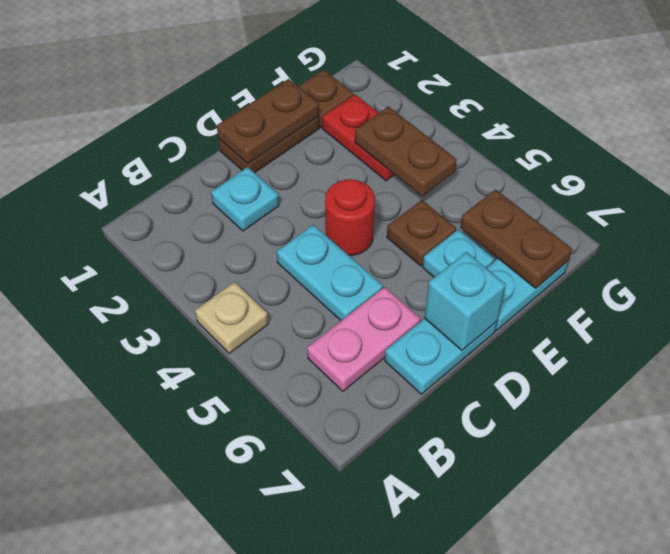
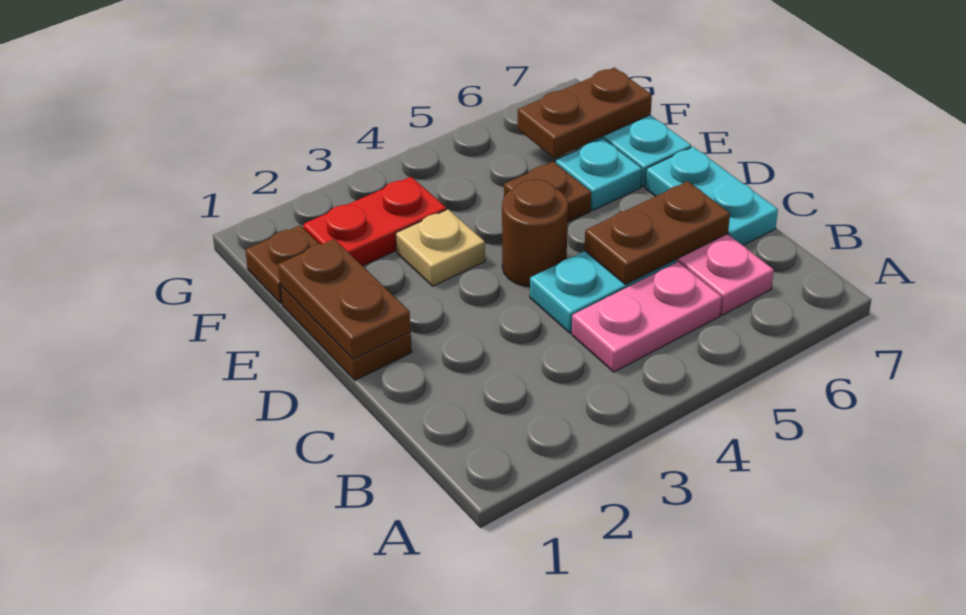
tan 1x1 plate [195,282,268,353] -> tan 1x1 plate moved to [396,209,485,286]
none -> pink 1x2 plate [572,262,722,372]
cyan 1x1 plate [211,167,279,231] -> none
red 1x1 round brick [325,179,375,256] -> brown 1x1 round brick [502,179,568,287]
cyan 1x1 brick [424,252,506,350] -> none
brown 1x2 plate [355,107,457,196] -> brown 1x2 plate moved to [585,181,730,285]

